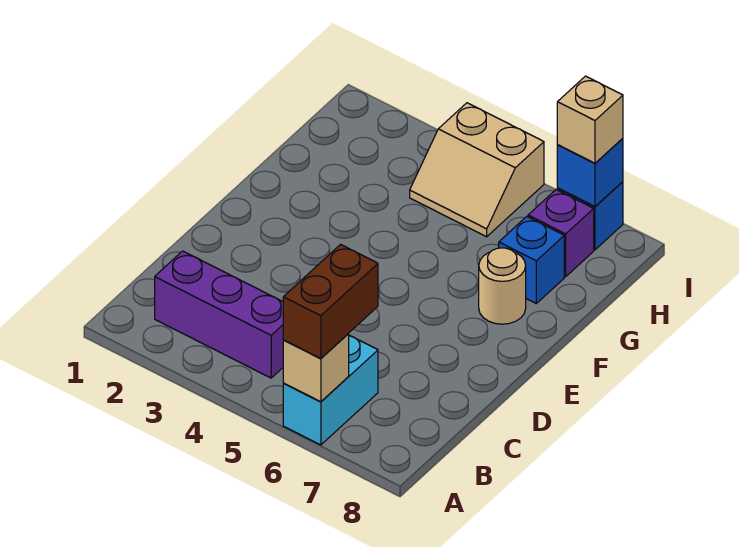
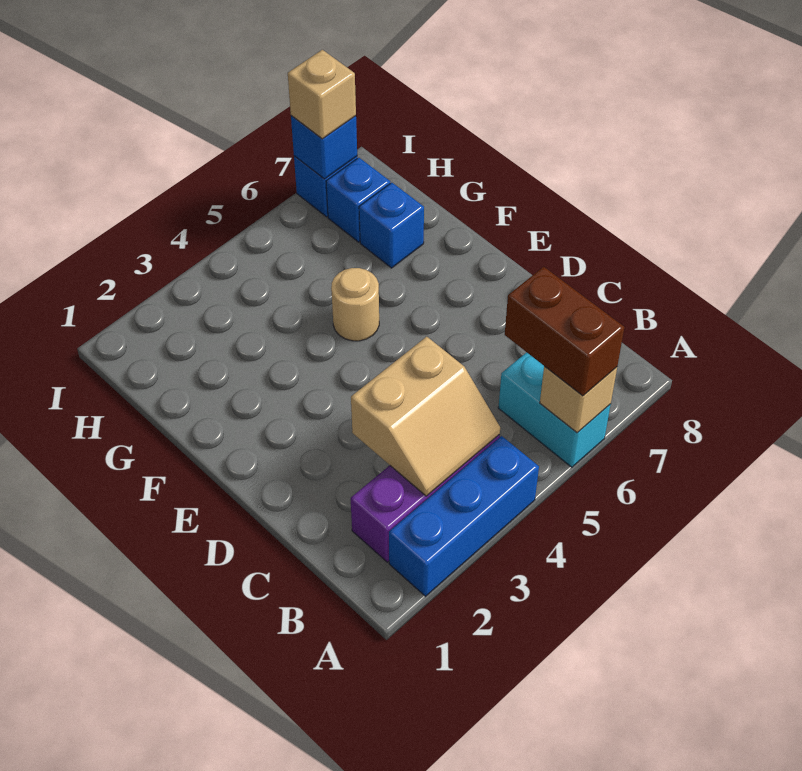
none -> blue 1x3 brick [389,436,539,596]
tan 1x1 round brick [479,248,526,324] -> tan 1x1 round brick moved to [331,268,379,341]
tan 2x2 slope [410,103,544,237] -> tan 2x2 slope moved to [351,337,500,496]
purple 1x1 brick [528,190,594,277] -> blue 1x1 brick [326,158,390,242]

